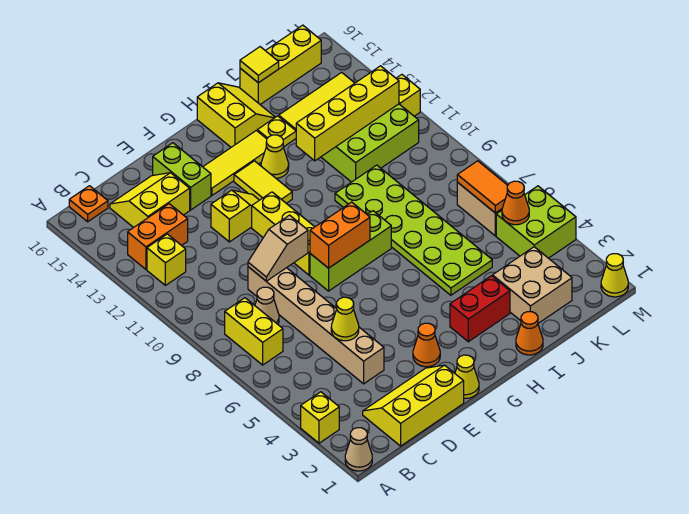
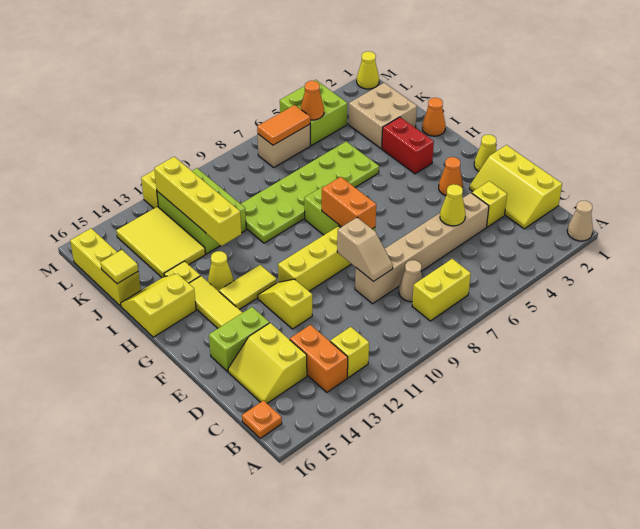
yellow 1x1 brick [301,392,339,443] -> yellow 1x1 brick moved to [472,181,507,227]

